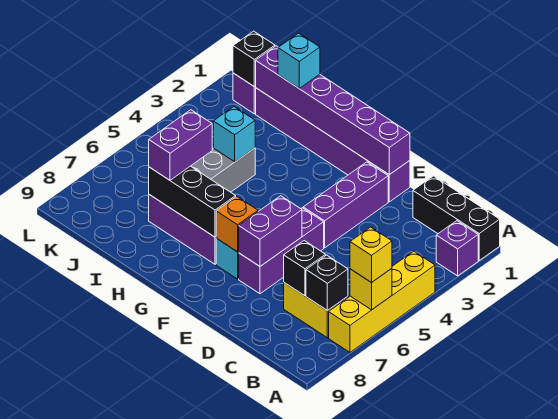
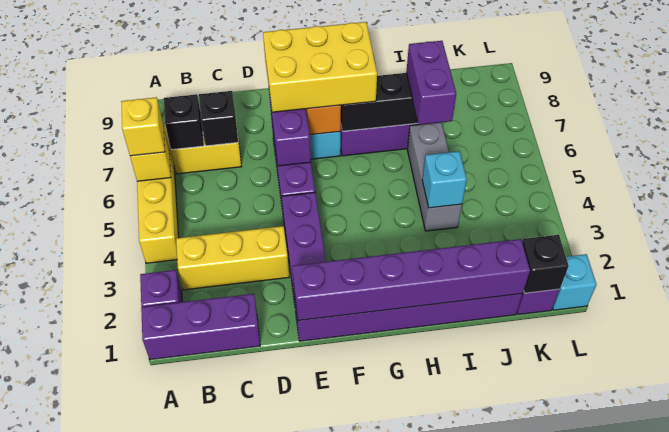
black 1x3 brick [413,176,500,260] -> purple 1x3 brick [141,294,260,360]
none -> yellow 1x3 brick [176,226,289,290]
none -> yellow 2x3 brick [263,22,377,112]
cyan 1x1 brick [278,33,320,89] -> cyan 1x1 brick moved to [553,254,596,310]

